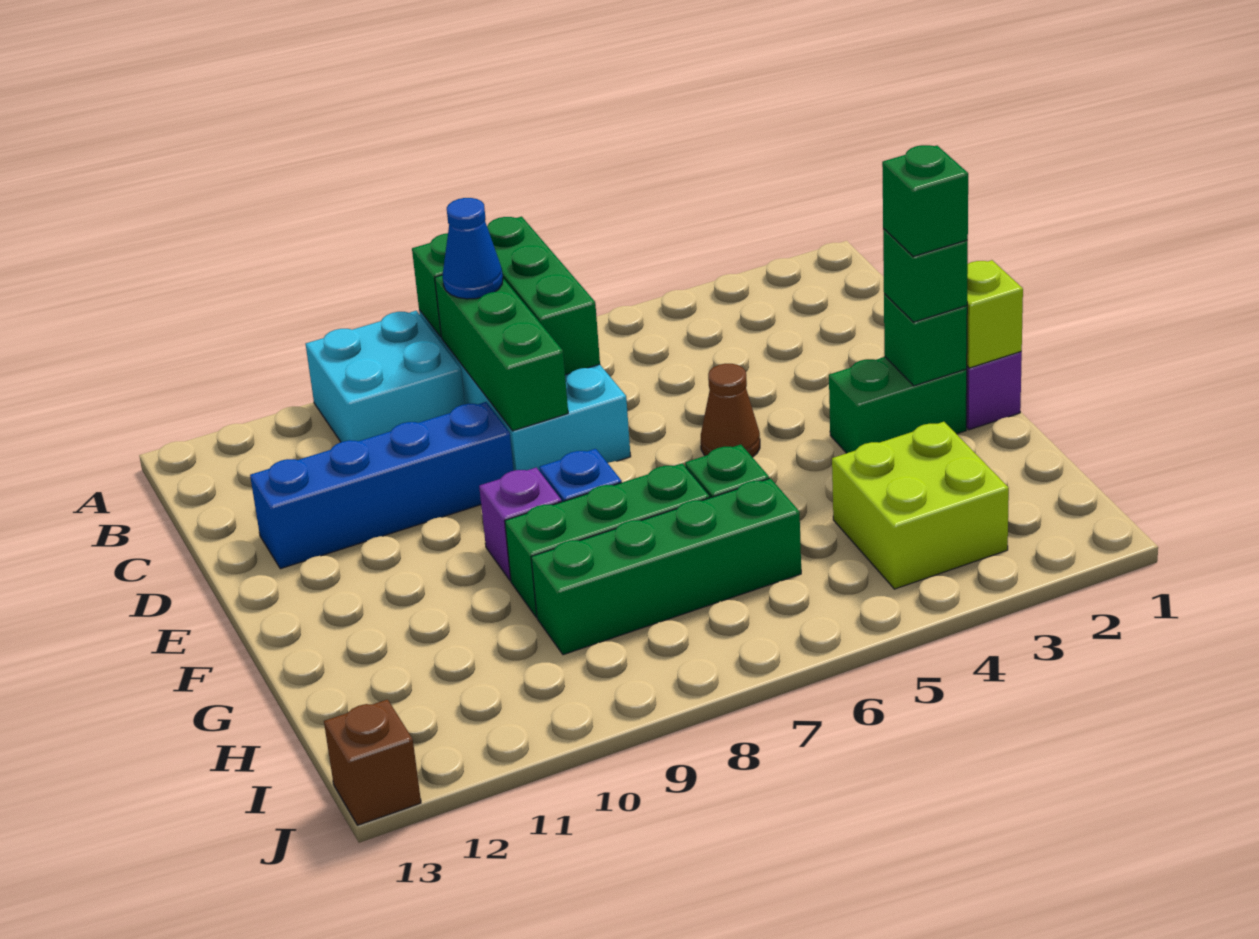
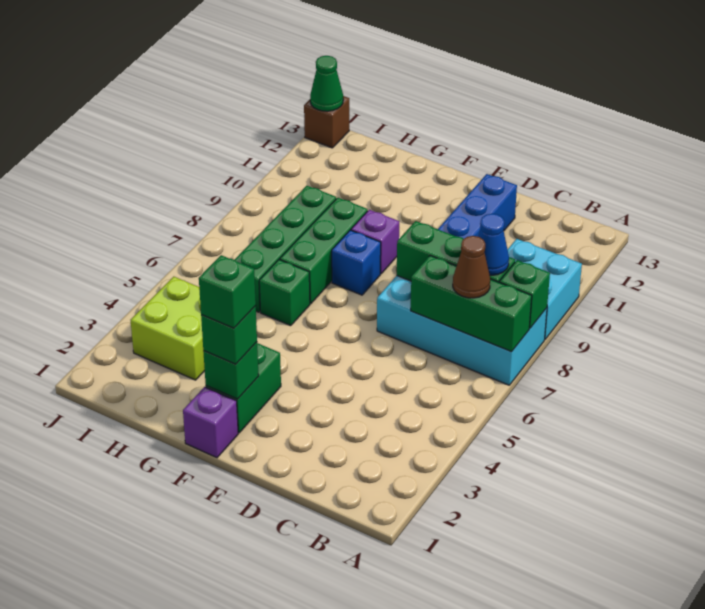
brown 1x1 cone [701,364,760,457] -> brown 1x1 cone moved to [453,236,490,298]
lime 1x1 brick [967,260,1023,368] -> none
none -> green 1x1 cone [310,56,343,111]

